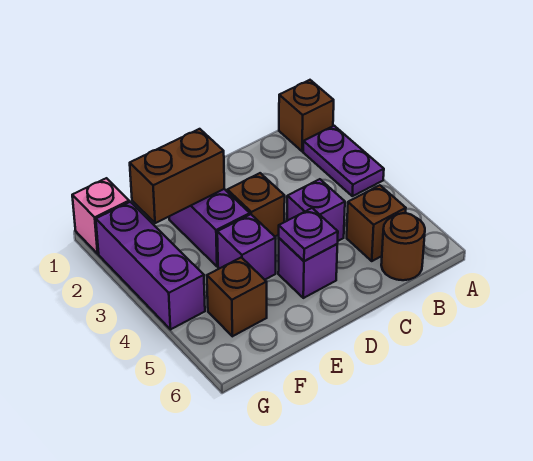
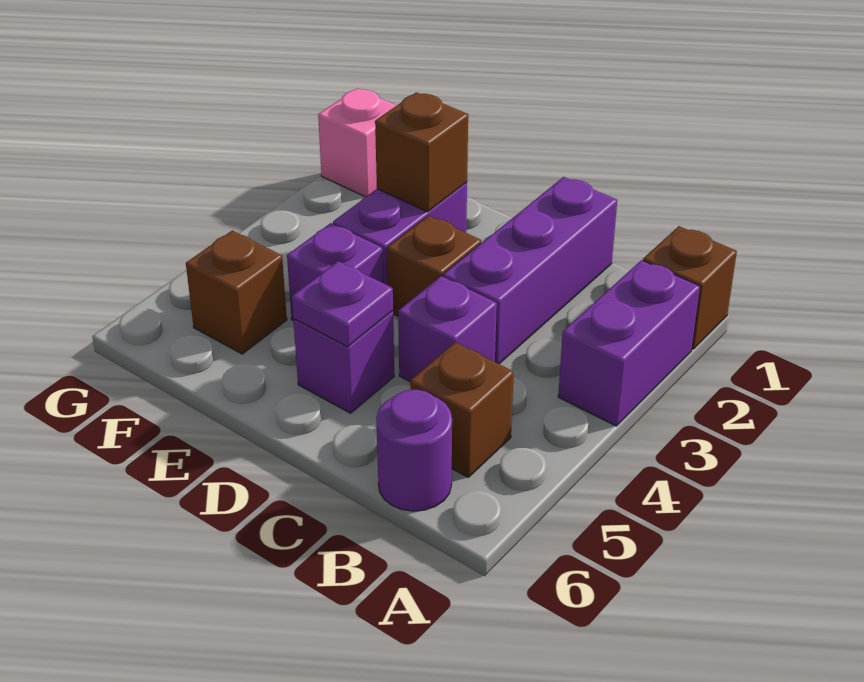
purple 1x2 plate [303,126,384,196] -> purple 1x2 brick [558,260,700,426]
brown 1x1 round brick [381,213,425,280] -> purple 1x1 round brick [376,390,452,511]
brown 1x2 brick [130,129,224,223] -> brown 1x1 brick [375,92,468,212]
purple 1x3 brick [96,202,205,330] -> purple 1x3 brick moved to [443,177,617,364]

